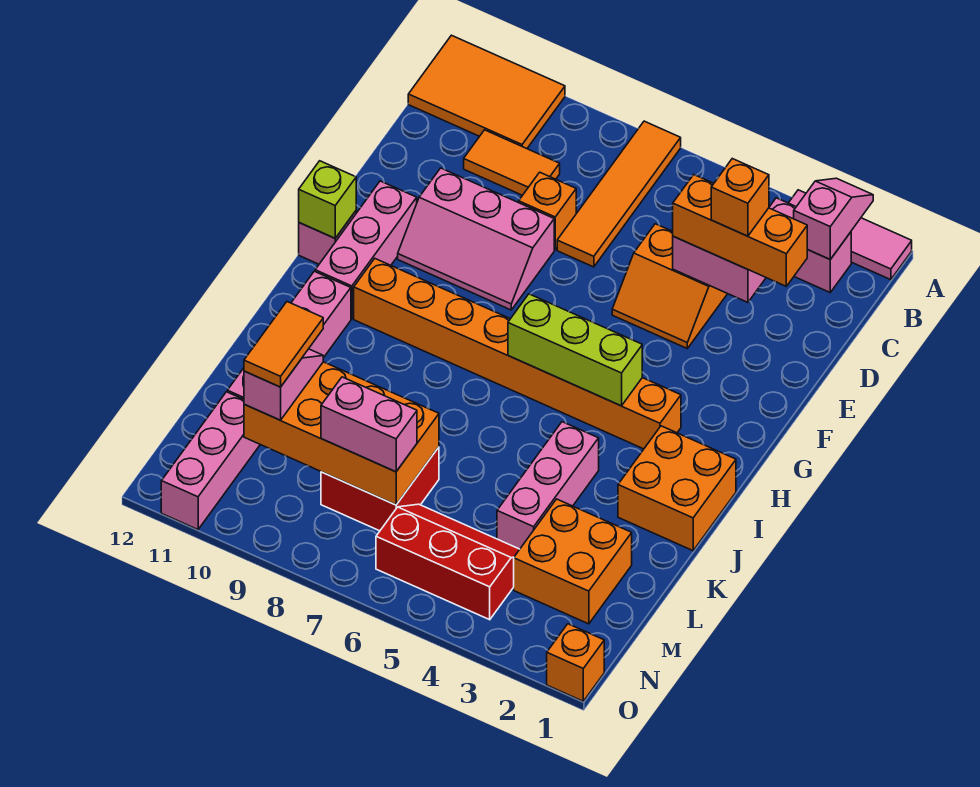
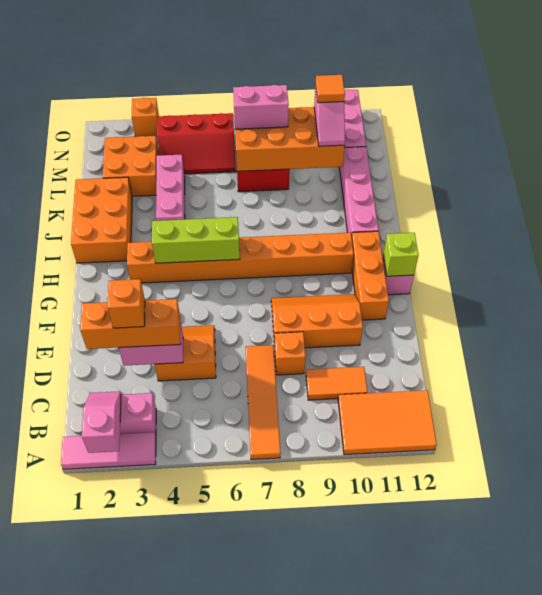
pink 1x2 slope [794,178,873,259] -> pink 1x2 slope turned to [82,391,121,453]
pink 2x3 slope [398,168,554,310] -> orange 2x3 slope [271,294,363,348]
pink 1x3 brick [315,181,417,319] -> orange 1x3 brick [352,231,389,320]
orange 2x2 brick [618,426,736,551] -> orange 2x3 brick [71,177,132,263]
orange 1x2 tile [244,302,323,387] -> orange 1x1 tile [316,75,345,103]
orange 1x1 brick [547,624,604,701] -> orange 1x1 brick moved to [132,98,159,137]

